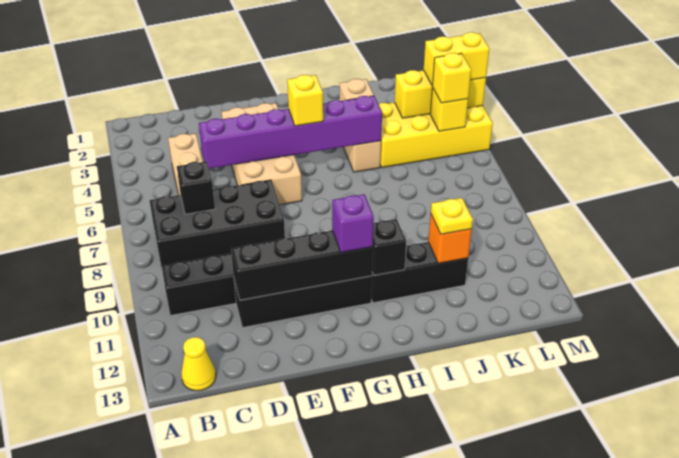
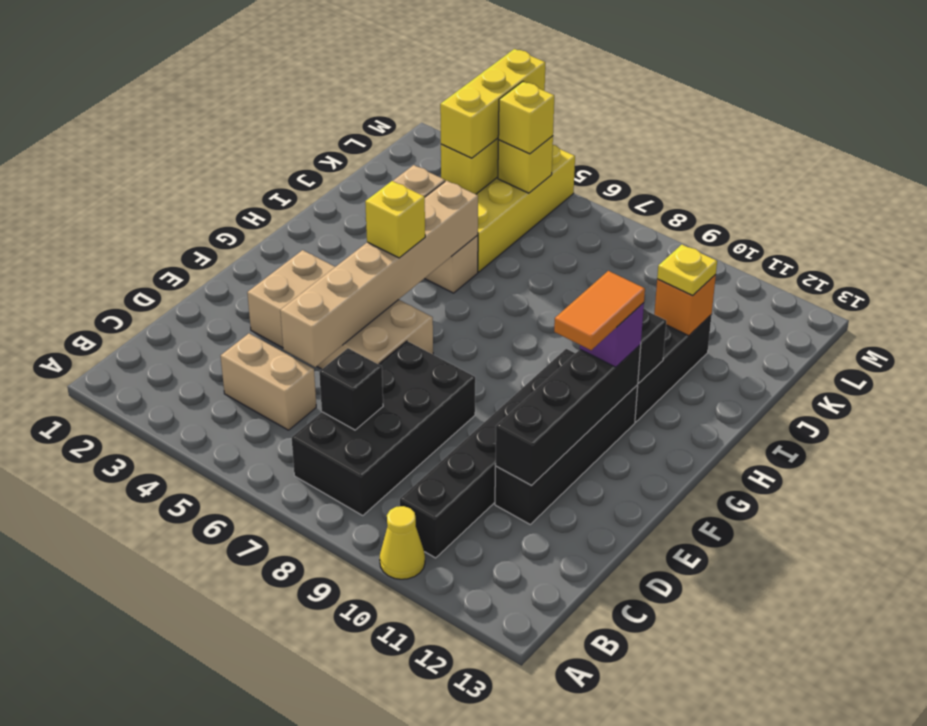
yellow 1x1 cone [182,337,216,391] -> yellow 1x1 cone moved to [380,506,425,579]
purple 1x6 brick [199,96,382,168] -> tan 1x6 brick [280,181,478,367]
none -> orange 1x2 tile [554,271,645,350]
yellow 1x2 brick [424,32,490,86] -> yellow 1x3 brick [440,49,545,158]

